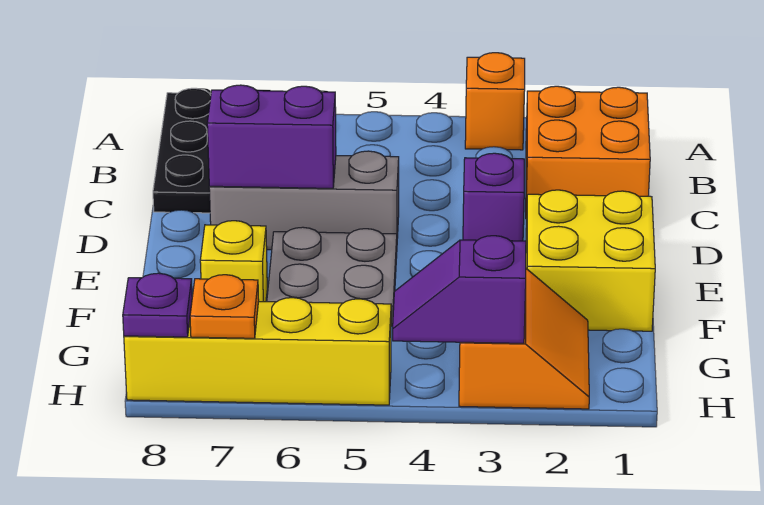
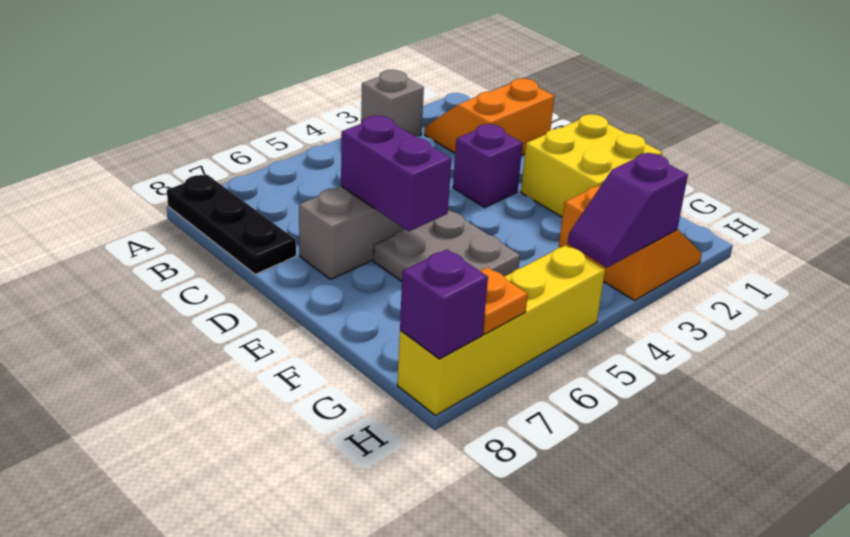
orange 1x1 brick [465,53,525,150] -> grey 1x1 brick [361,70,424,137]
orange 2x2 brick [526,86,650,219] -> orange 2x2 slope [425,78,554,156]
purple 1x2 brick [207,85,336,188] -> purple 1x2 brick turned to [341,116,451,231]
yellow 1x1 brick [200,221,267,302] -> none
purple 1x1 plate [123,273,192,337] -> purple 1x1 brick [400,249,488,359]

